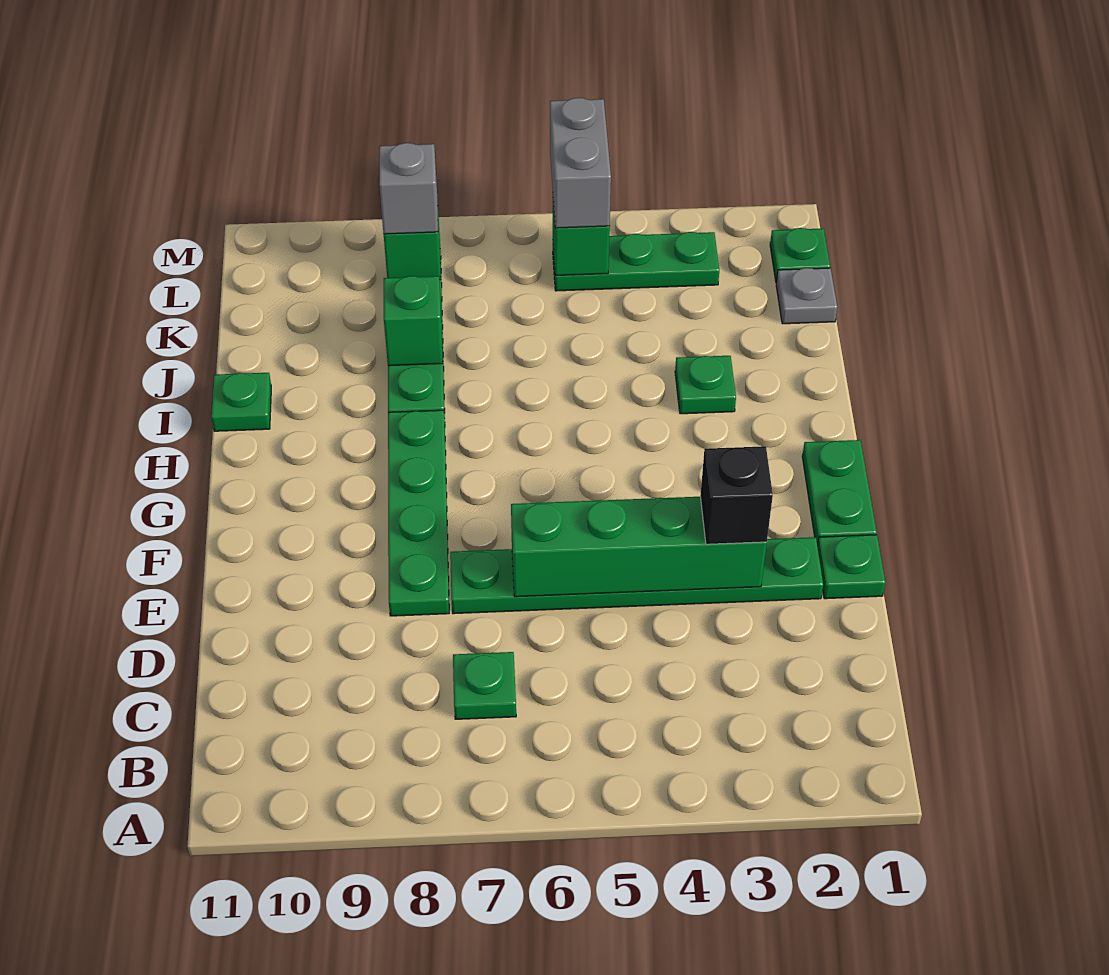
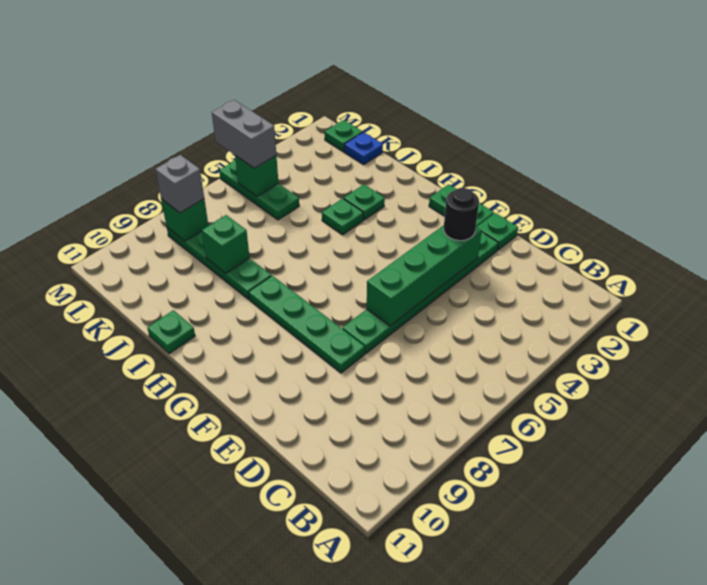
green 1x1 plate [453,652,516,719] -> green 1x1 plate moved to [322,198,363,235]
black 1x1 brick [700,446,773,544] -> black 1x1 round brick [444,188,479,241]
grey 1x1 plate [776,268,837,324] -> blue 1x1 plate [344,132,383,165]
green 1x3 plate [553,232,719,291] -> green 1x3 plate turned to [219,160,299,220]

